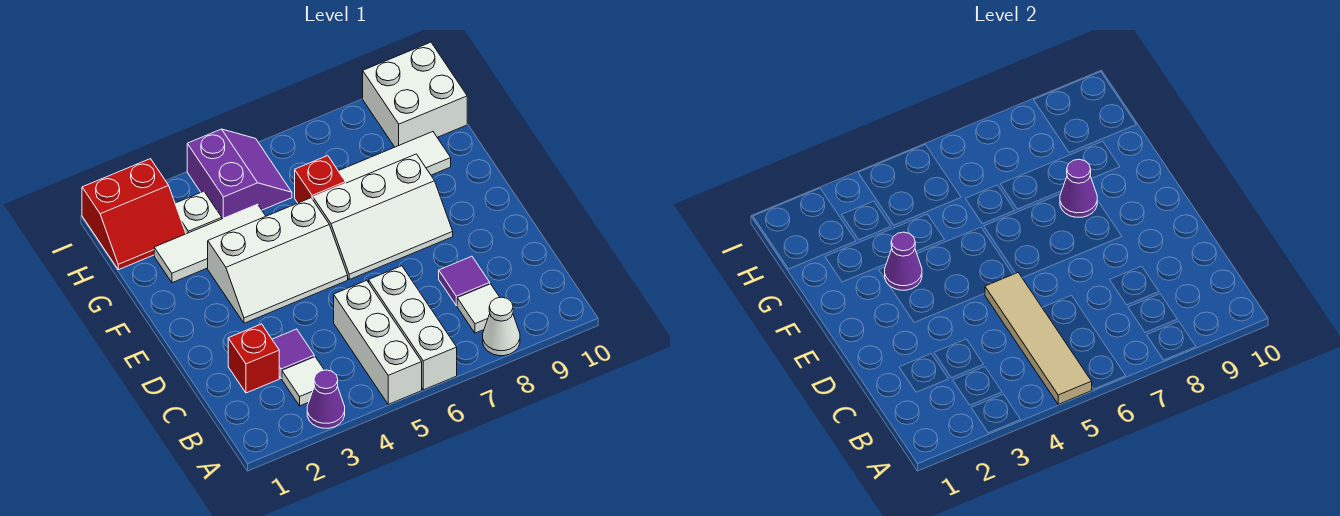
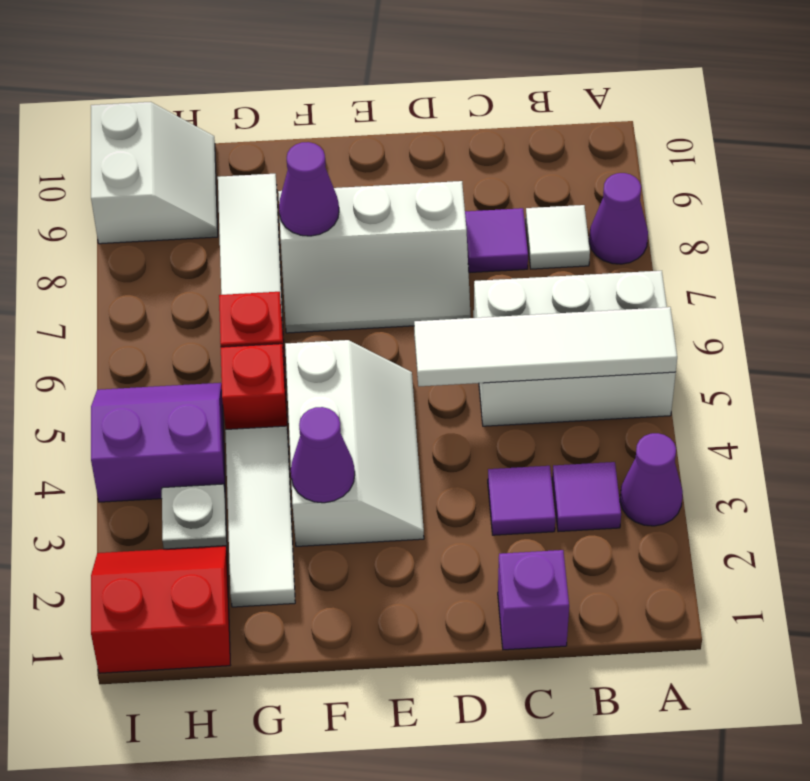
tan 1x4 tile [985,273,1092,404] -> white 1x4 tile [414,307,677,386]
white 1x1 cone [483,297,520,356] -> purple 1x1 cone [589,173,648,264]
white 1x1 tile [282,357,324,406] -> purple 1x1 tile [552,462,621,532]
none -> purple 1x1 brick [498,550,569,650]
red 1x1 brick [228,324,279,393] -> red 1x1 brick moved to [221,344,288,434]
white 2x3 slope [313,154,453,280] -> white 2x3 slope turned to [278,181,471,333]
red 2x2 slope [82,159,186,270] -> red 2x2 slope turned to [91,546,230,673]
white 2x2 brick [363,42,467,147] -> white 2x2 slope [91,102,218,244]

